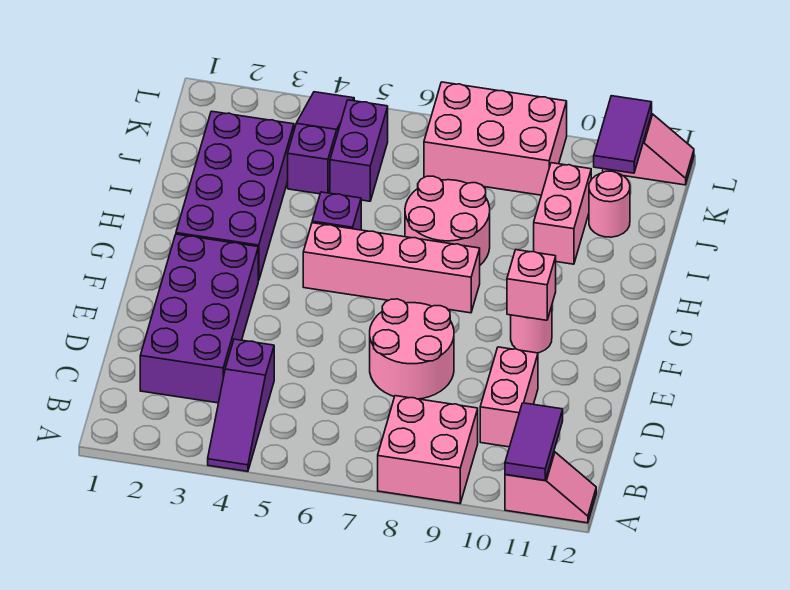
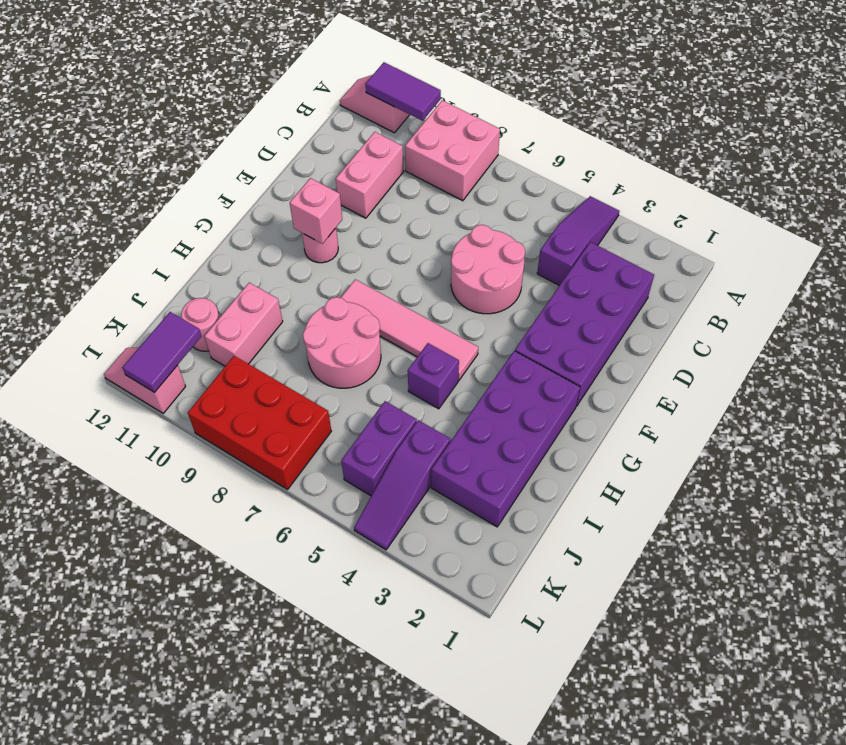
purple 1x2 tile [505,403,563,480] -> purple 1x2 tile turned to [366,62,441,121]
pink 2x2 round brick [370,299,454,399] -> pink 2x2 round brick moved to [451,225,525,314]
pink 1x4 brick [303,223,480,313] -> pink 1x4 tile [341,279,478,380]
pink 2x3 brick [424,82,567,195] -> red 2x3 brick [188,356,331,489]

